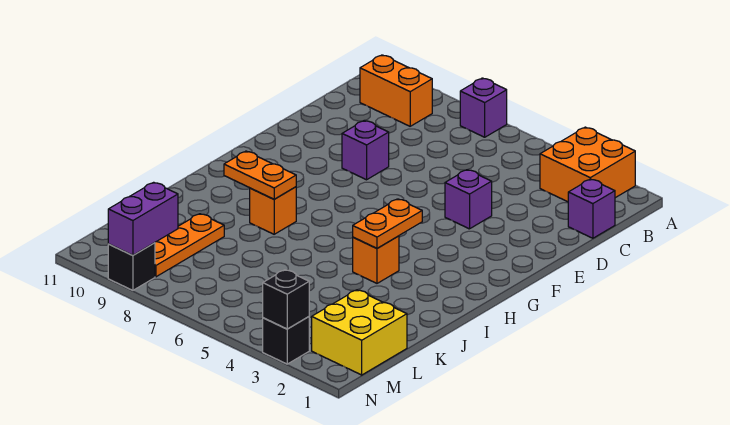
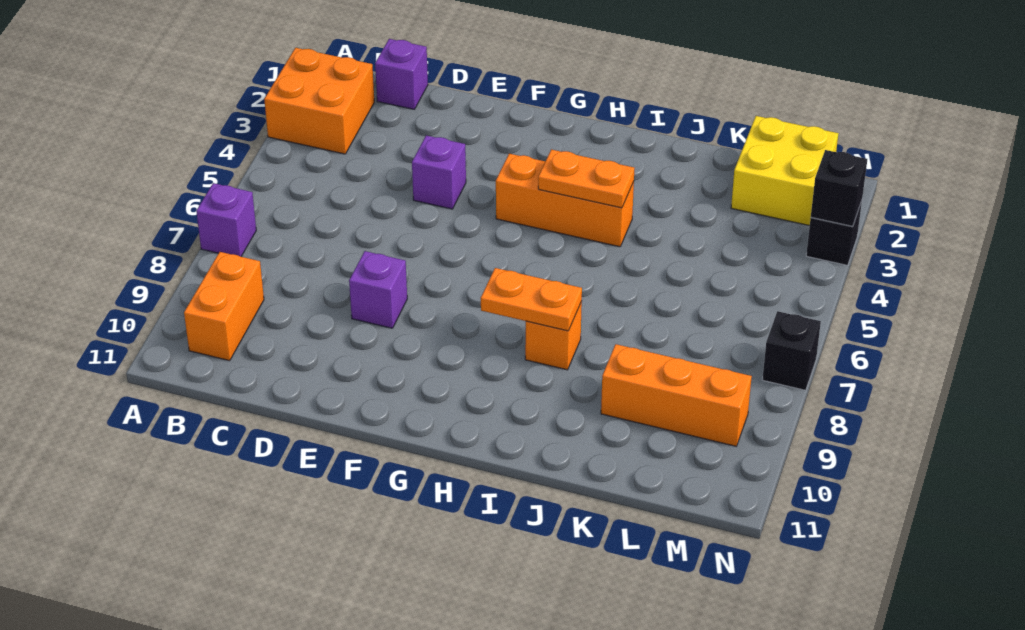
orange 1x1 brick [353,236,399,283] -> orange 1x3 brick [496,154,634,247]
orange 1x2 plate [224,151,296,199] -> orange 1x2 plate turned to [481,268,582,331]
orange 1x3 plate [155,214,224,277] -> orange 1x3 brick [601,344,752,446]
purple 1x2 brick [108,182,178,255] -> none
black 1x1 brick [108,243,155,290] -> black 1x1 brick moved to [762,311,821,390]

